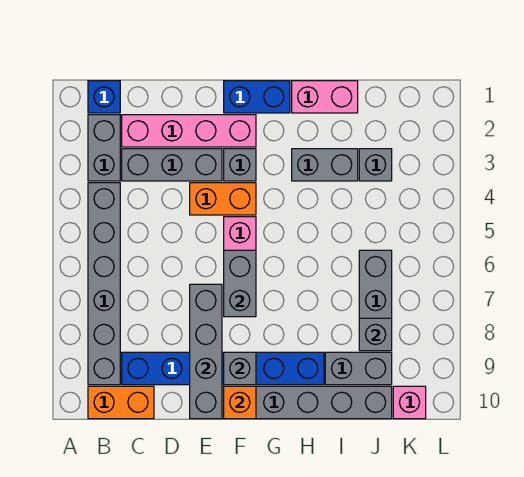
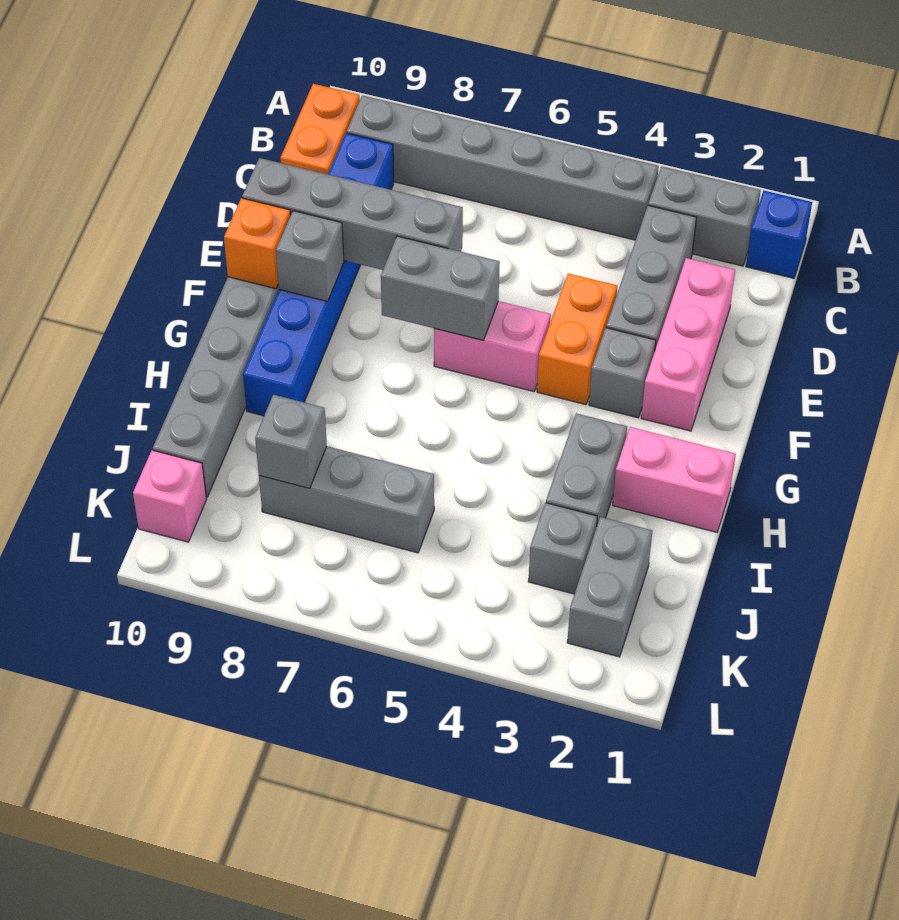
pink 1x4 brick [122,115,256,147] -> pink 1x3 brick [641,258,735,431]
blue 1x2 brick [224,81,290,113] -> none
pink 1x2 brick [292,81,358,113] -> pink 1x2 brick turned to [613,427,736,532]
grey 1x2 brick [325,352,392,385] -> grey 1x2 brick moved to [567,517,652,657]

